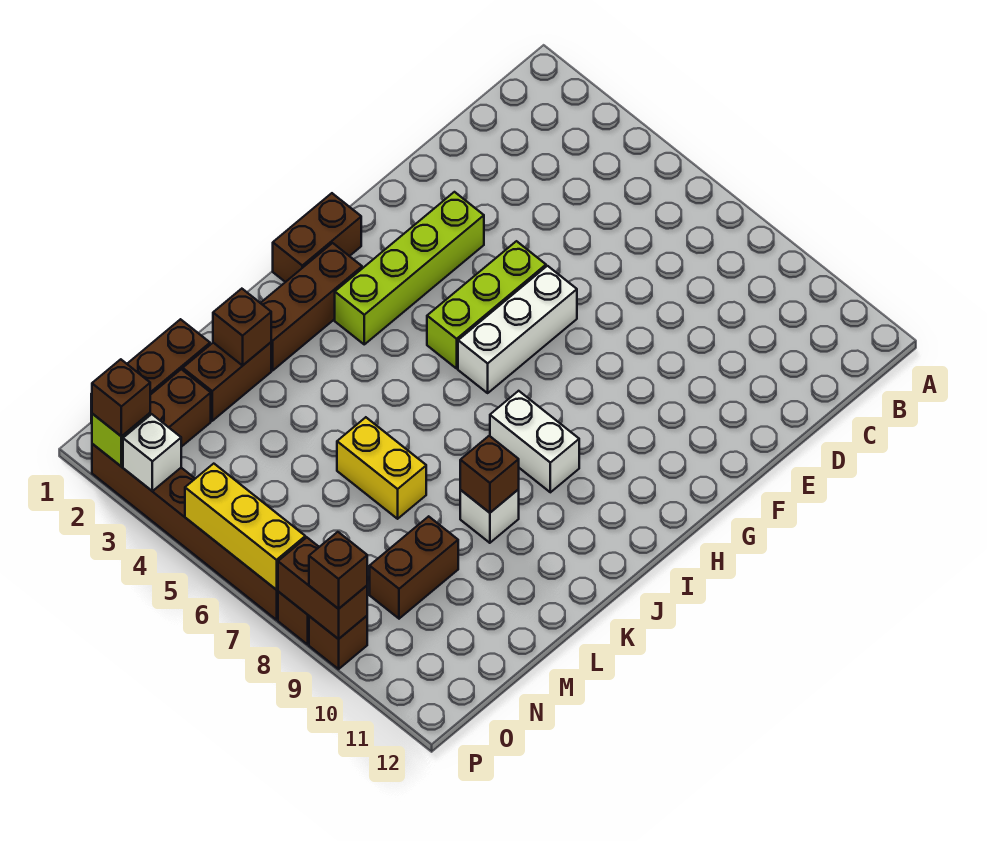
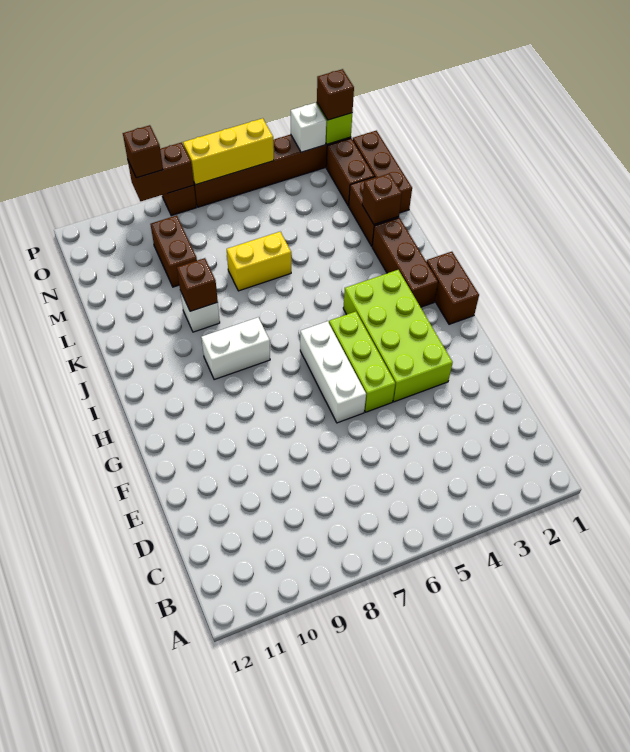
lime 1x4 brick [335,192,484,344] -> lime 2x4 brick [343,270,453,402]
brown 1x1 brick [309,616,367,669] -> none

